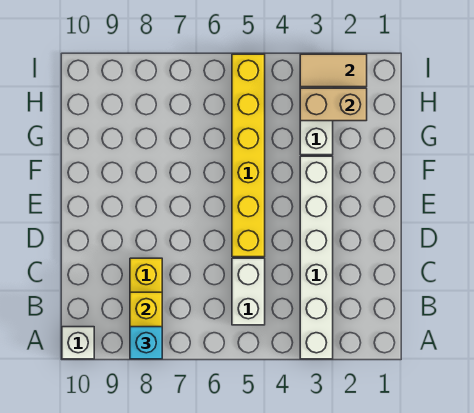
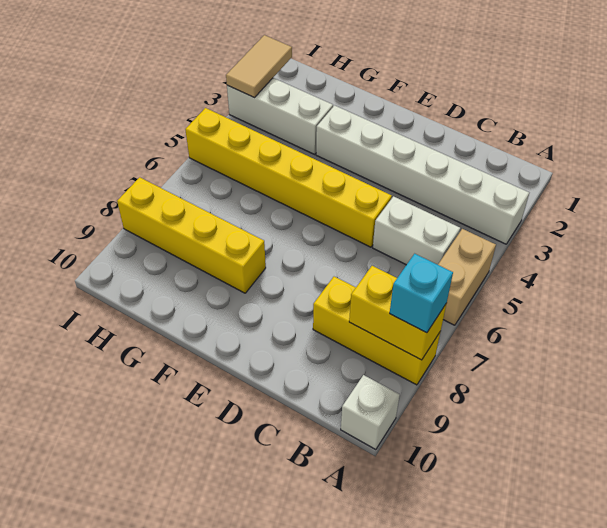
none -> yellow 1x4 brick [117,177,266,293]
tan 1x2 brick [300,88,367,121] -> tan 1x2 brick moved to [438,229,496,325]

